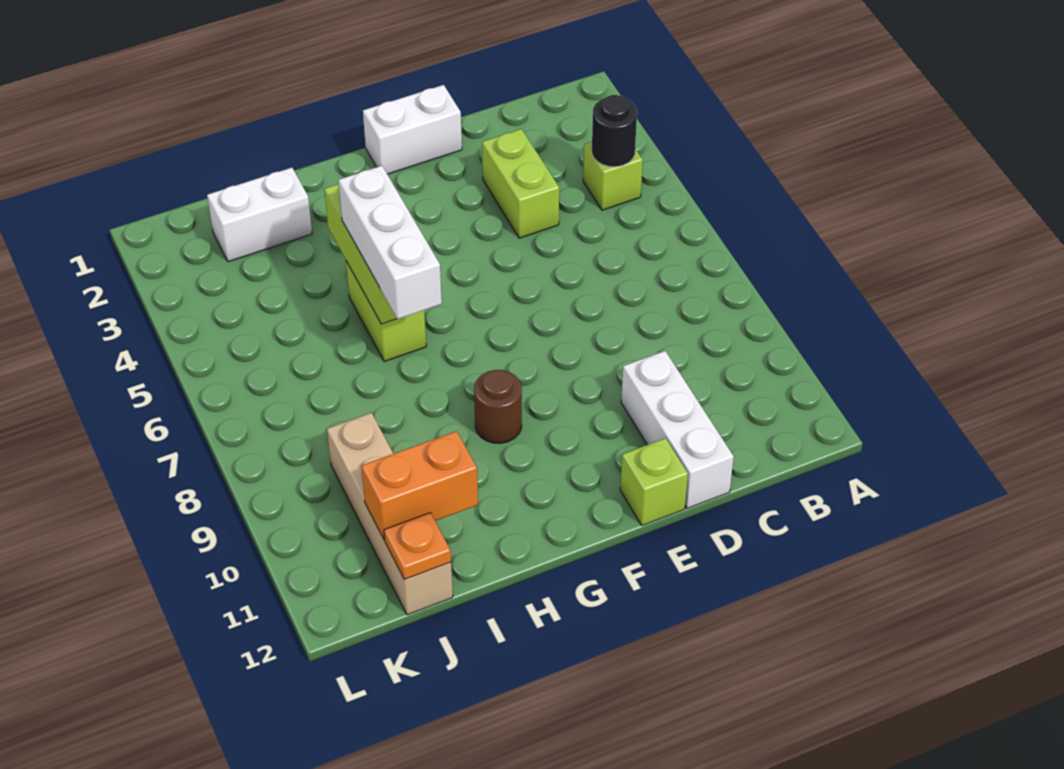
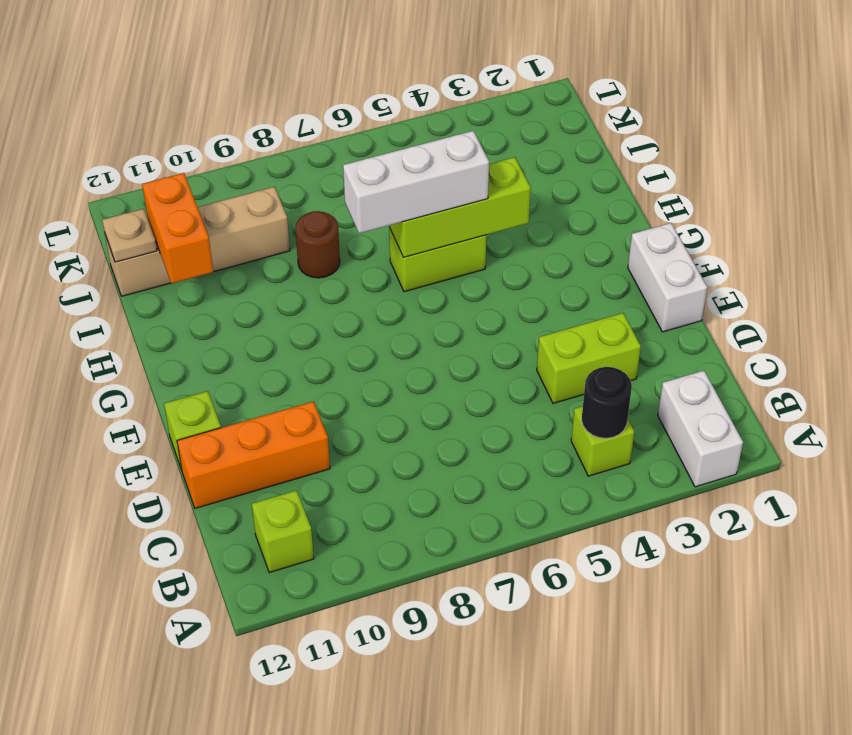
none -> lime 1x1 brick [252,490,314,573]
white 1x3 brick [621,351,734,508] -> orange 1x3 brick [177,402,330,508]
brown 1x1 round brick [474,370,522,443] -> brown 1x1 round brick moved to [295,211,340,278]
white 1x2 brick [207,168,312,262] -> white 1x2 brick moved to [658,371,743,487]
orange 1x1 plate [384,513,451,579] -> tan 1x1 plate [102,209,157,262]

